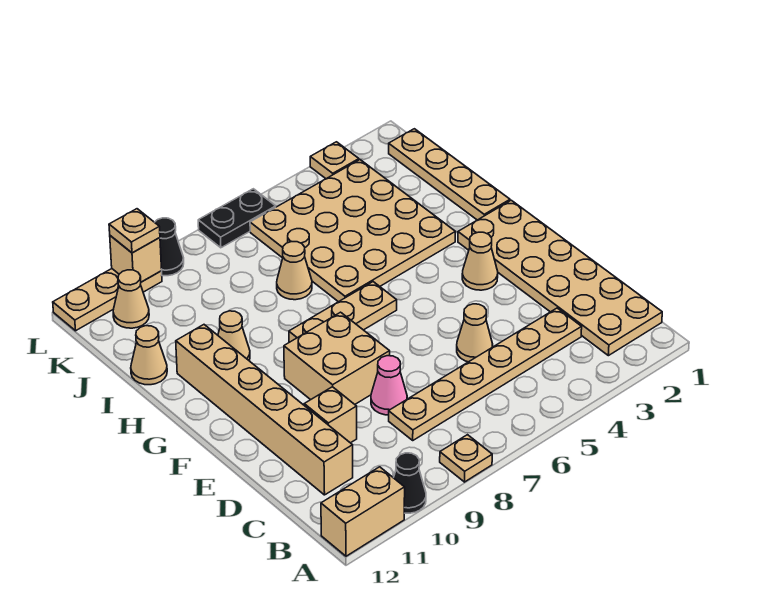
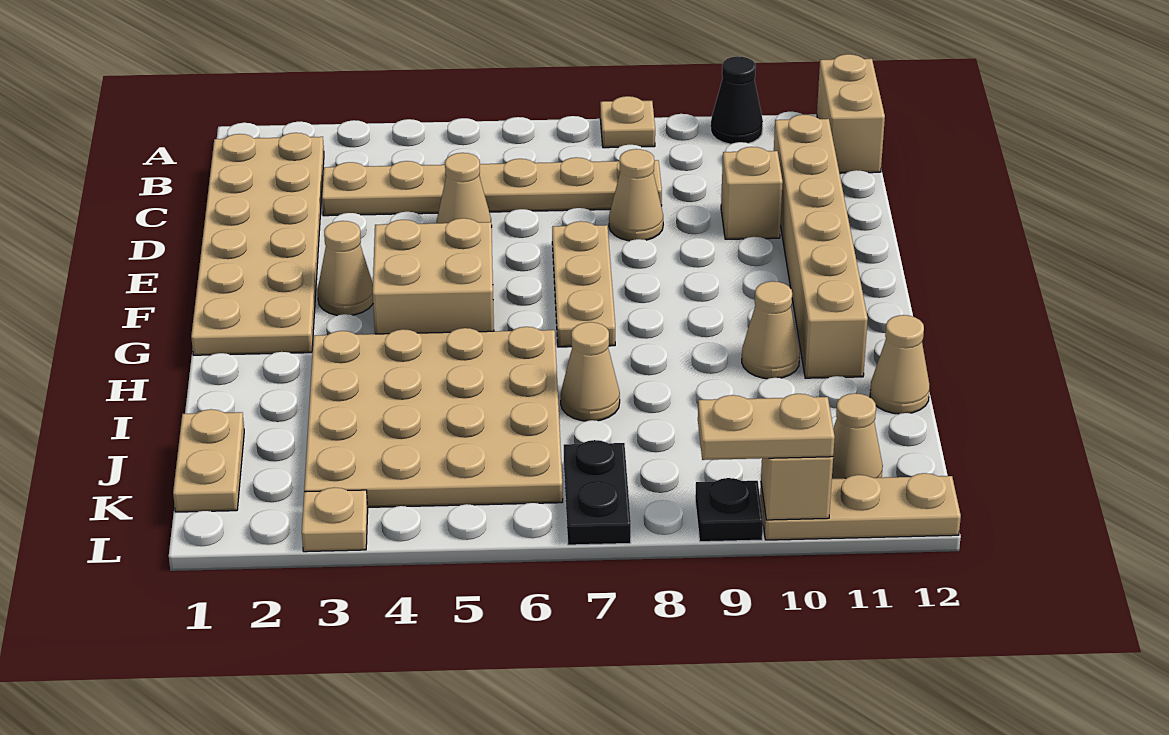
tan 1x2 brick [321,467,405,556] -> tan 1x2 brick turned to [817,54,885,173]
pink 1x1 cone [371,356,407,415] -> tan 1x1 cone [609,149,663,241]
tan 2x2 brick [284,312,390,404] -> tan 2x2 brick moved to [373,218,494,334]
tan 1x3 plate [289,282,397,342] -> tan 1x3 plate turned to [552,221,615,347]
tan 1x4 plate [389,129,510,220] -> tan 1x2 plate [173,409,244,512]
black 1x2 plate [198,189,276,248] -> black 1x2 plate turned to [564,440,631,545]
black 1x1 cone [155,218,184,276] -> black 1x1 plate [695,478,763,542]
tan 1x1 plate [109,209,160,253] -> tan 1x2 plate [698,394,835,460]

